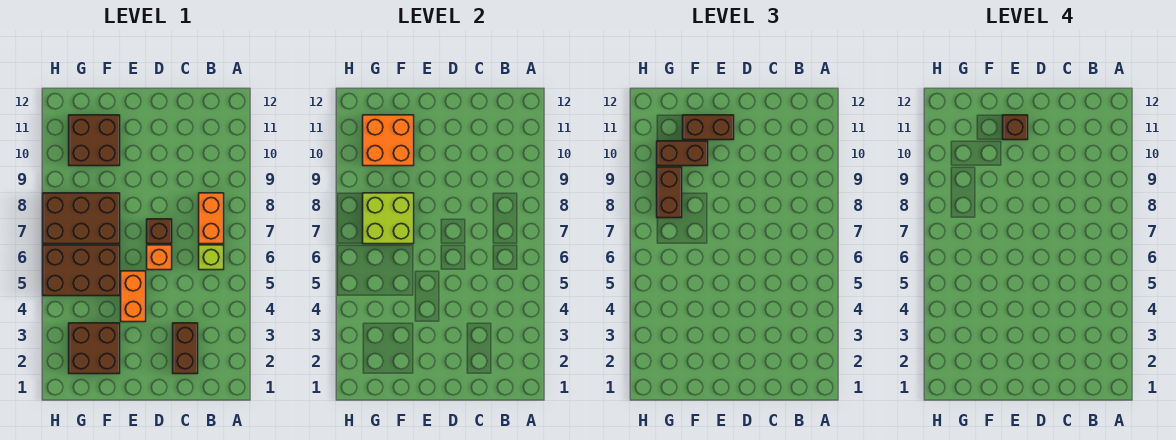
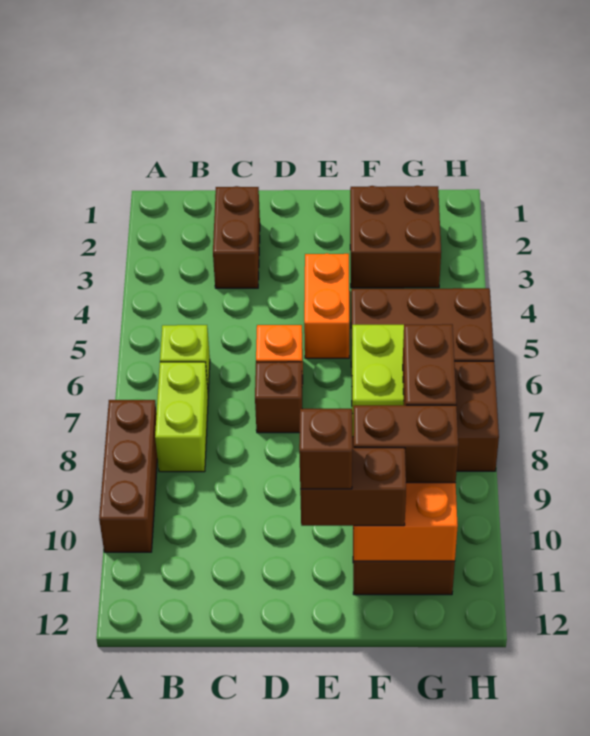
none -> brown 1x3 brick [99,400,157,552]
orange 1x2 brick [199,193,224,244] -> lime 1x2 brick [155,362,208,472]

